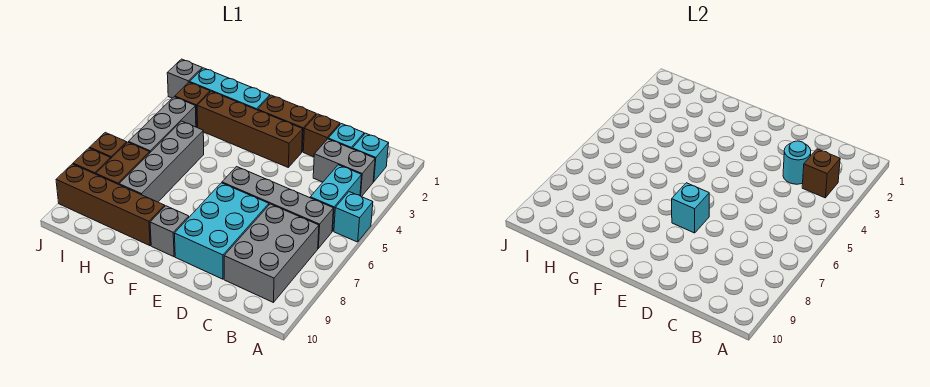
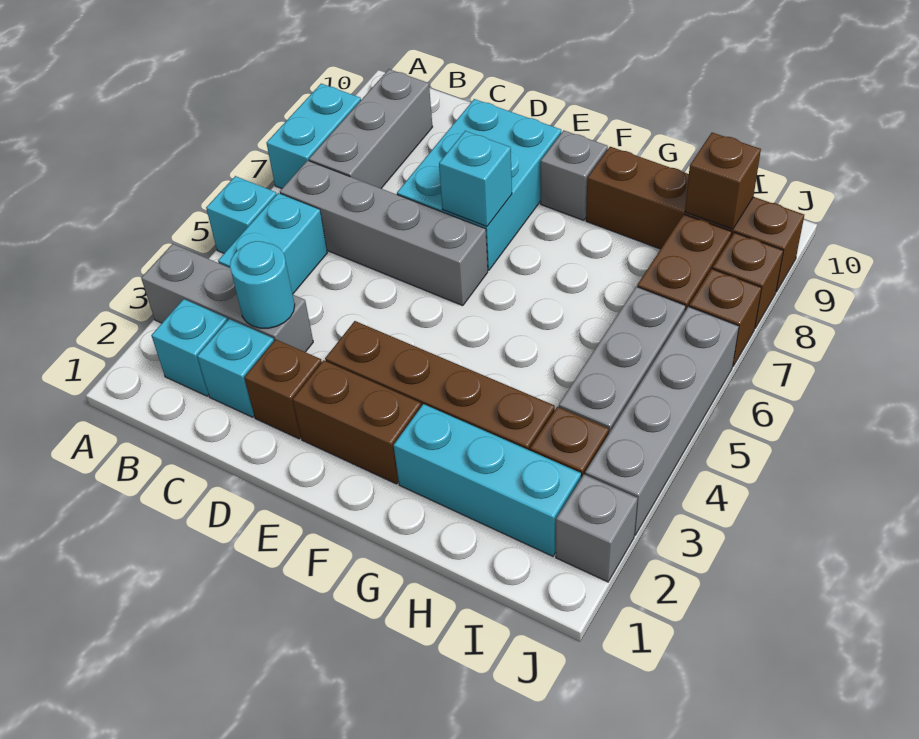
none -> cyan 1x2 brick [267,84,361,189]
grey 1x2 brick [313,139,375,197] -> grey 1x3 brick [141,244,313,352]
brown 1x1 brick [802,149,840,198] -> brown 1x1 brick moved to [685,133,761,229]
grey 2x3 brick [224,204,319,303] -> grey 1x3 brick [309,69,432,188]
grey 1x4 brick [119,121,204,202] -> grey 1x4 brick moved to [585,307,739,535]

